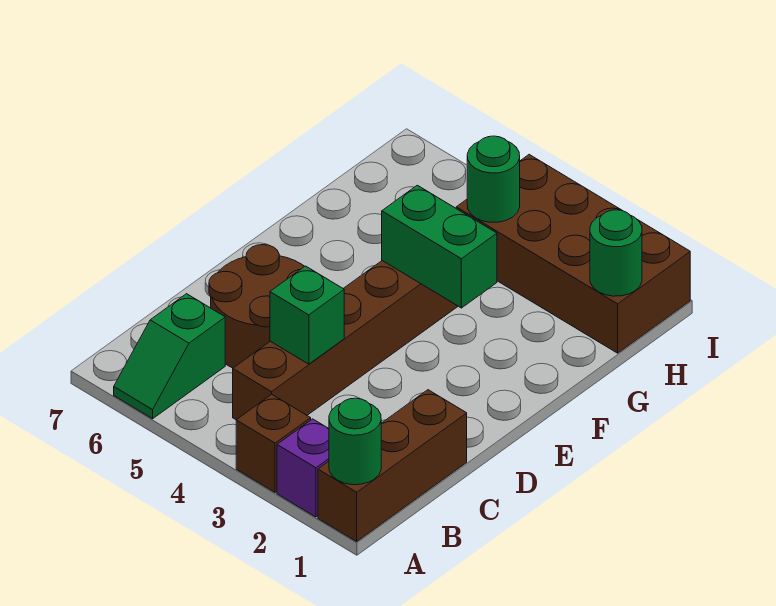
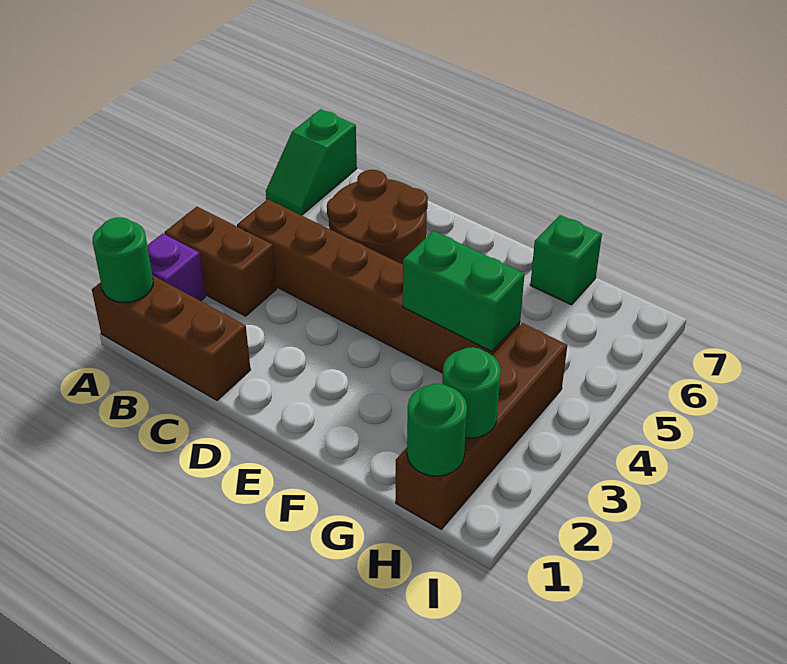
brown 1x1 brick [236,394,311,492] -> brown 1x2 brick [164,207,277,316]
green 1x2 slope [114,294,225,419] -> green 1x2 slope turned to [266,109,357,215]
green 1x1 brick [270,266,344,364] -> green 1x1 brick moved to [530,215,602,305]
green 1x2 brick [382,185,497,308] -> green 1x2 brick turned to [403,231,525,352]
brown 2x4 brick [456,155,690,353] -> brown 1x4 brick [396,323,567,529]
green 1x1 round brick [467,136,520,222] -> green 1x1 round brick moved to [442,347,501,438]

